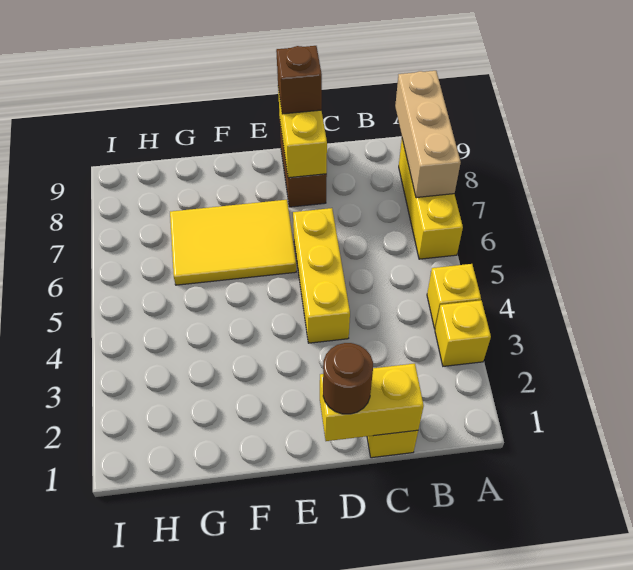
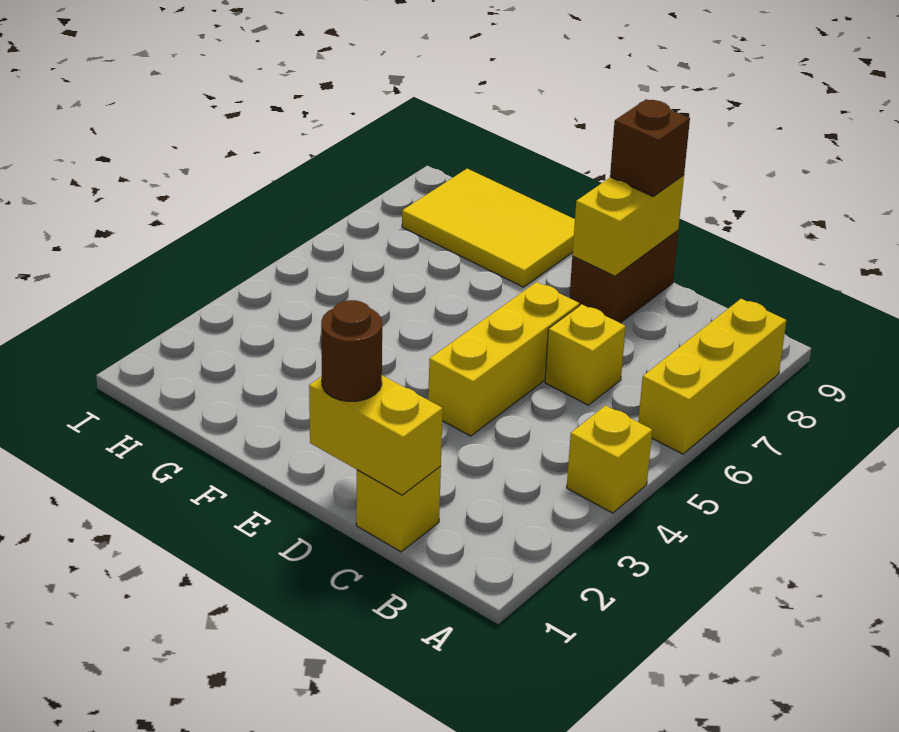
yellow 1x1 brick [435,300,491,366] -> yellow 1x1 brick moved to [545,304,626,405]
tan 1x3 brick [395,71,461,198] -> none
yellow 2x3 tile [170,200,296,285] -> yellow 2x3 tile moved to [402,169,575,287]

